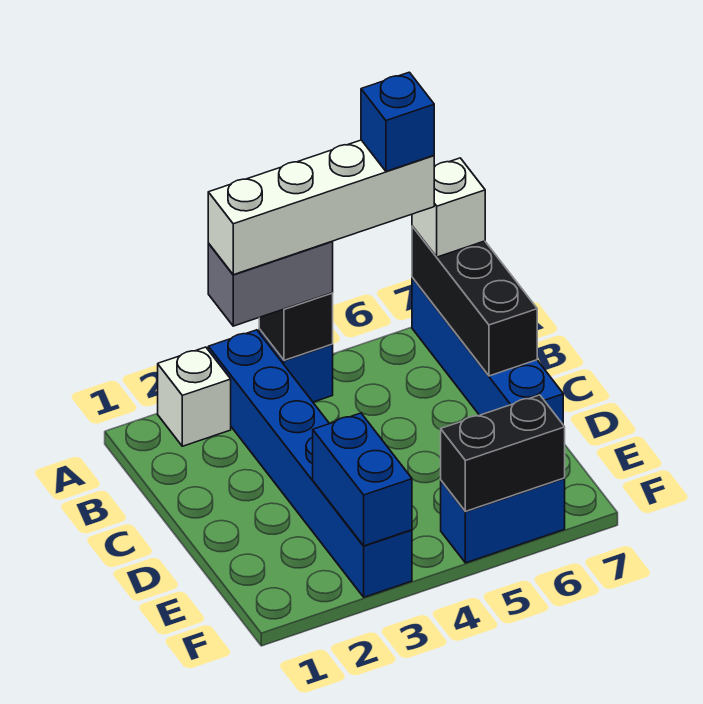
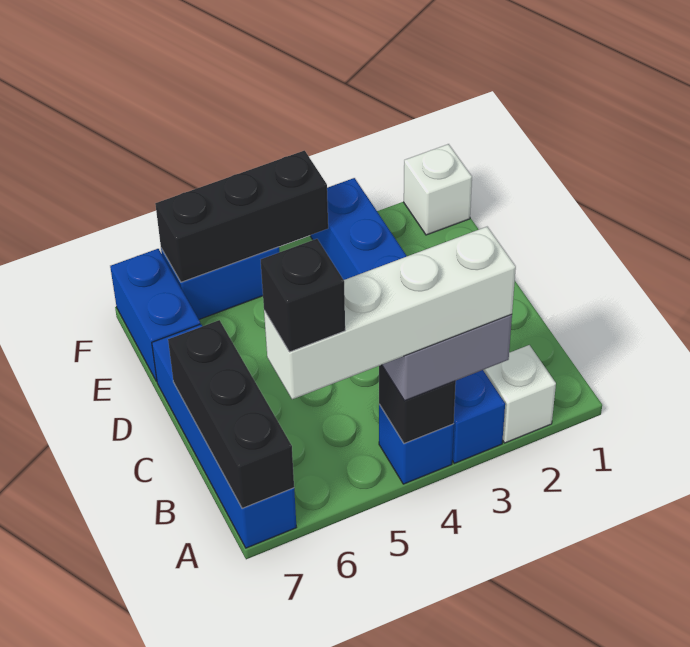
blue 1x1 brick [361,72,434,171] -> black 1x1 brick [261,239,345,352]
white 1x1 brick [412,158,485,257] -> white 1x1 brick moved to [404,144,472,235]
blue 1x2 brick [313,413,412,546] -> blue 1x2 brick moved to [110,249,200,381]
black 1x2 brick [441,395,565,511] -> black 1x3 brick [155,151,328,282]

